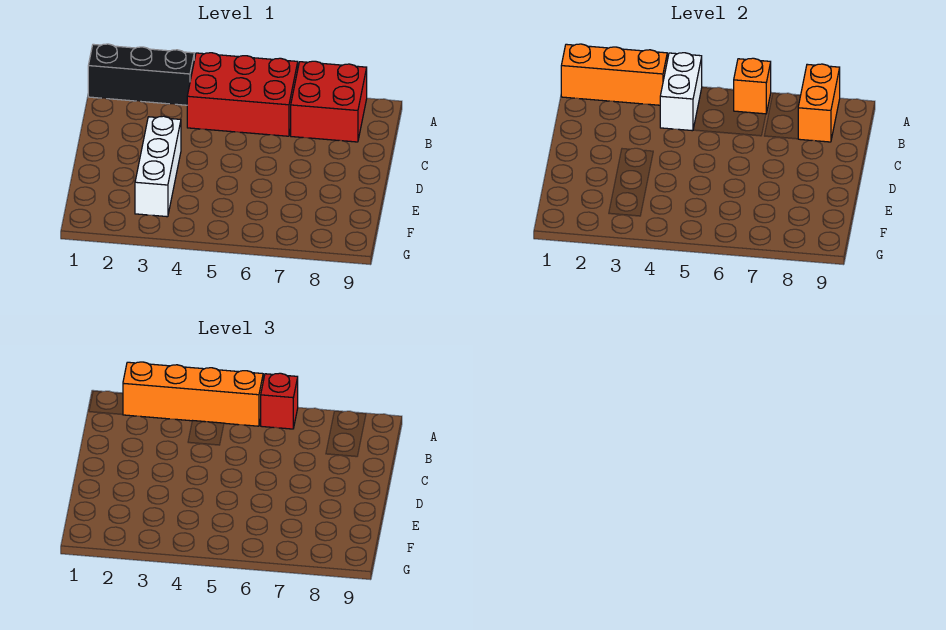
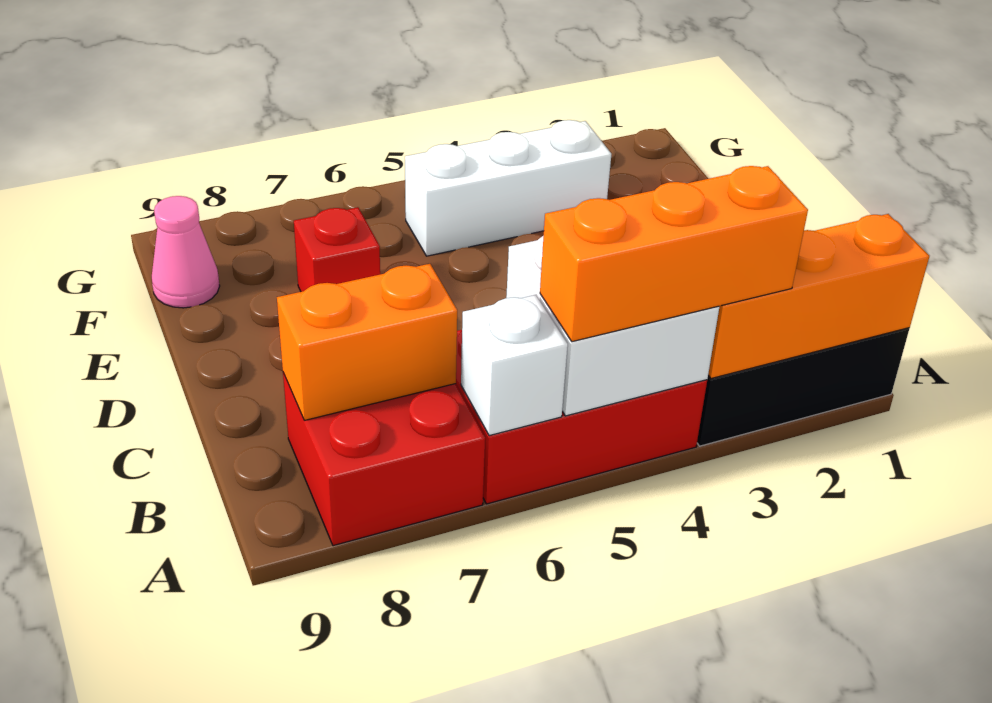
orange 1x4 brick [123,362,263,426] -> orange 1x3 brick [540,166,808,342]
white 1x2 brick [660,53,702,131] -> white 2x2 brick [506,236,719,416]
orange 1x1 brick [734,58,771,114] -> white 1x1 brick [461,295,568,436]
red 1x1 brick [261,373,298,429] -> red 1x1 brick moved to [294,207,380,292]
orange 1x2 brick [798,64,840,142] -> orange 1x2 brick turned to [277,264,457,420]
white 1x3 brick [135,116,181,217] -> white 1x3 brick turned to [405,120,611,256]
none -> pink 1x1 cone [152,196,220,308]

